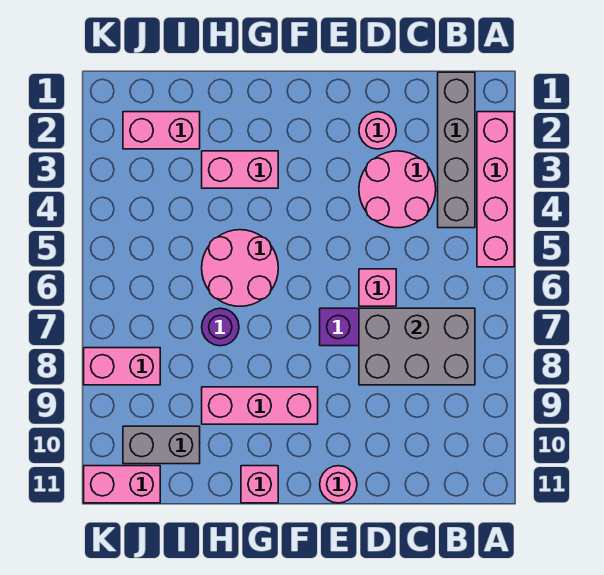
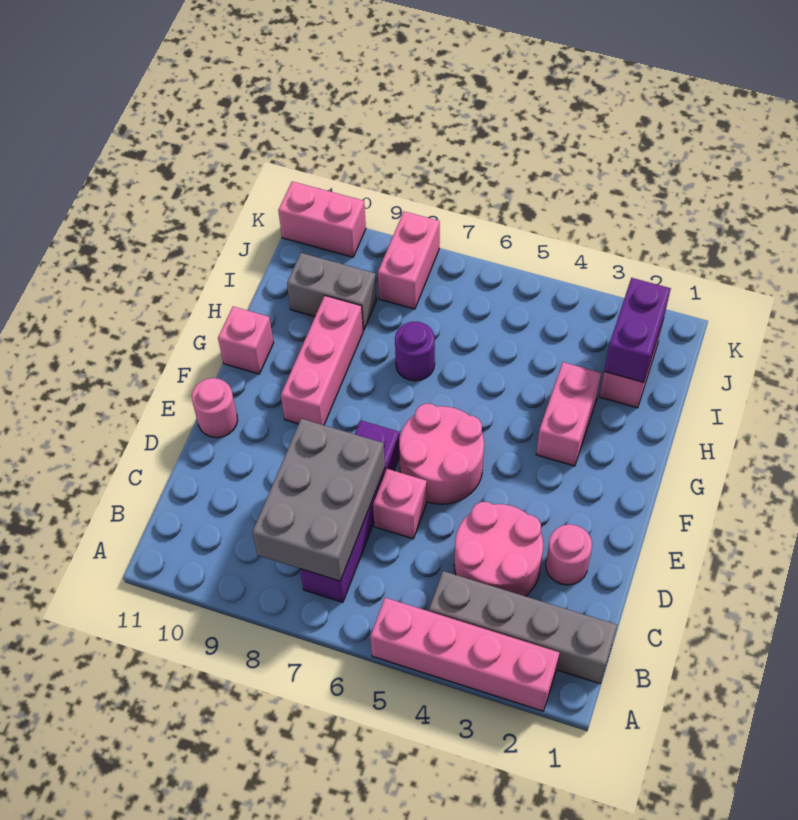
pink 2x2 round brick [202,230,278,306] -> pink 2x2 round brick moved to [399,404,484,504]
none -> purple 1x2 brick [604,278,671,383]
grey 1x2 brick [123,426,200,464] -> grey 1x2 brick turned to [287,253,377,330]
pink 1x2 brick [84,466,160,503] -> pink 1x2 brick turned to [278,182,366,257]

